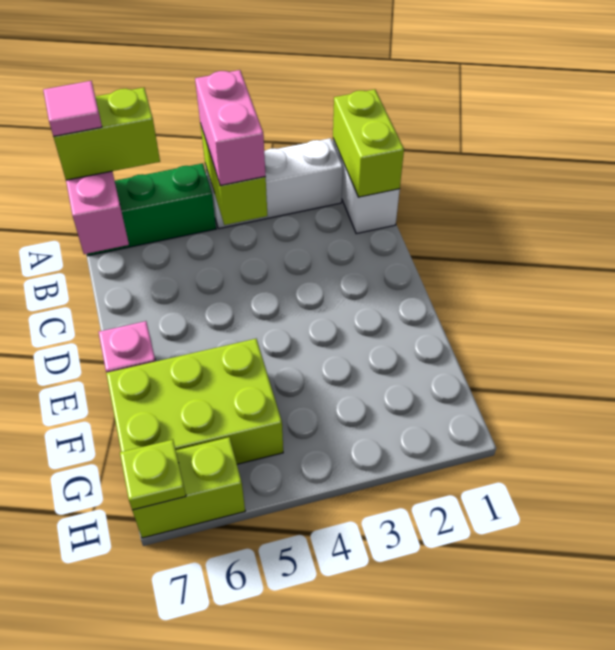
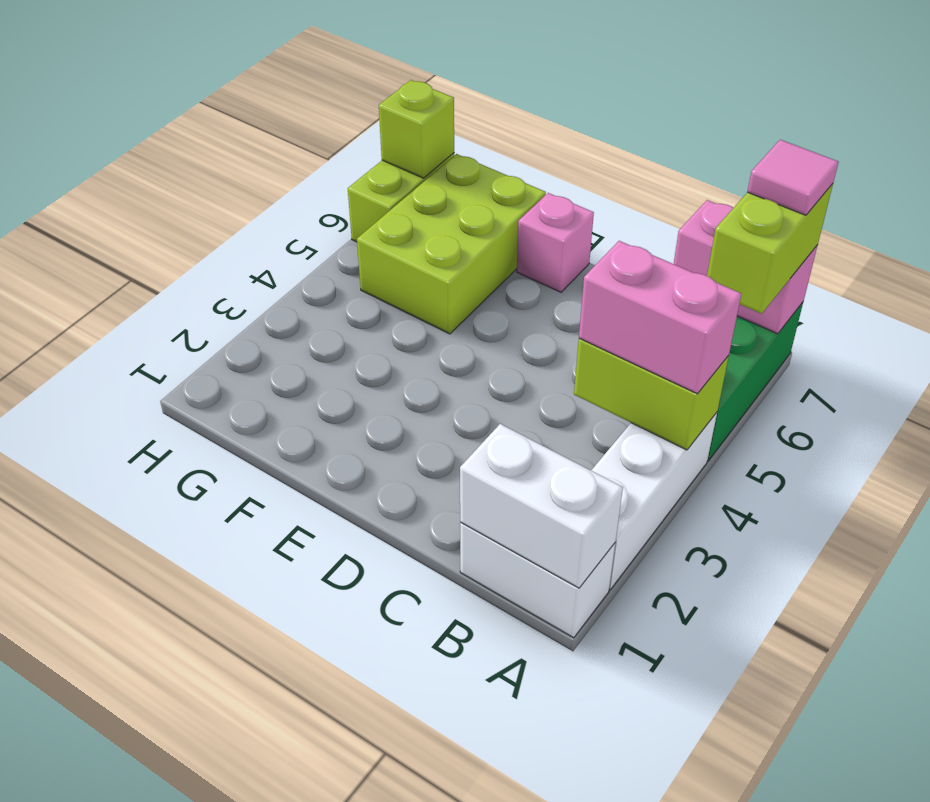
lime 1x2 brick [333,89,404,197] -> white 1x2 brick [460,424,623,588]
lime 1x1 plate [120,440,186,510] -> lime 1x1 brick [379,80,454,178]

